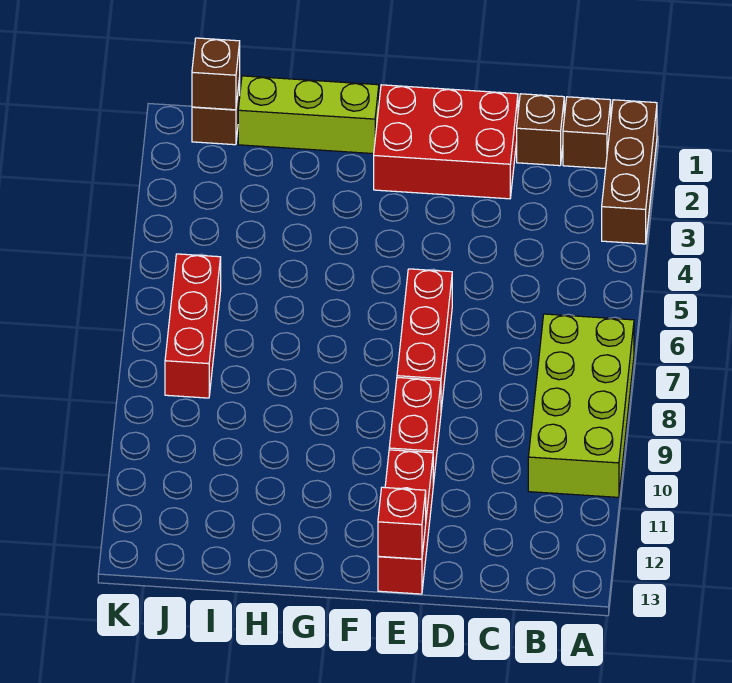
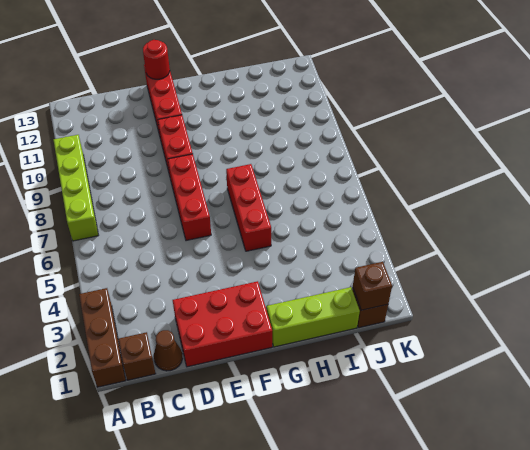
lime 2x4 brick [528,314,634,497] -> lime 1x4 brick [54,135,99,241]
brown 1x1 brick [517,94,564,166] -> brown 1x1 cone [154,330,183,371]
red 1x1 brick [378,487,426,559] -> red 1x1 round brick [143,40,170,79]
red 1x3 brick [165,254,221,398] -> red 1x3 brick moved to [226,164,271,251]

